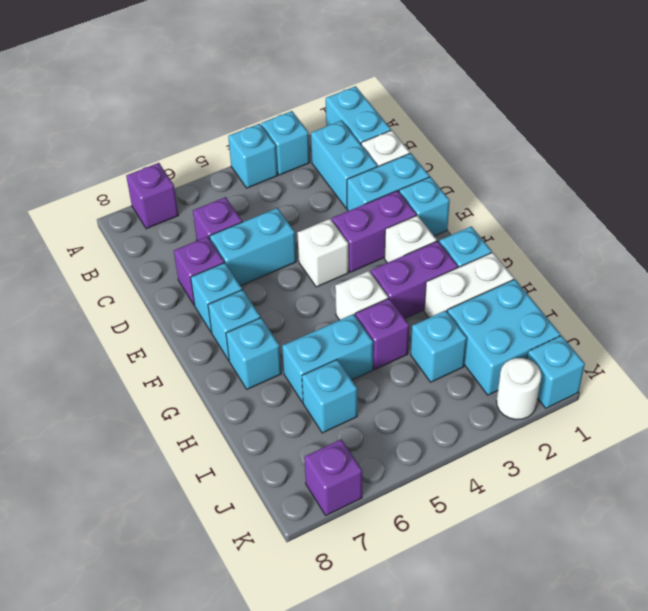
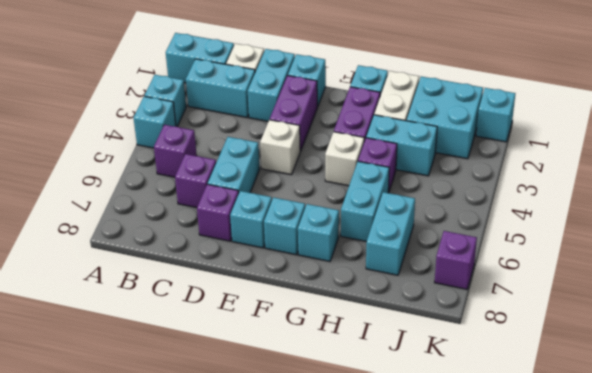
purple 1x1 brick [126,163,178,229] -> purple 1x1 brick moved to [154,125,197,177]
white 1x1 brick [385,215,437,263] -> none
cyan 1x1 brick [411,311,467,382] -> cyan 1x2 brick [366,115,437,176]
cyan 1x1 brick [302,360,357,433] -> cyan 1x2 brick [366,192,415,275]
white 1x1 round brick [496,358,541,420] -> none

